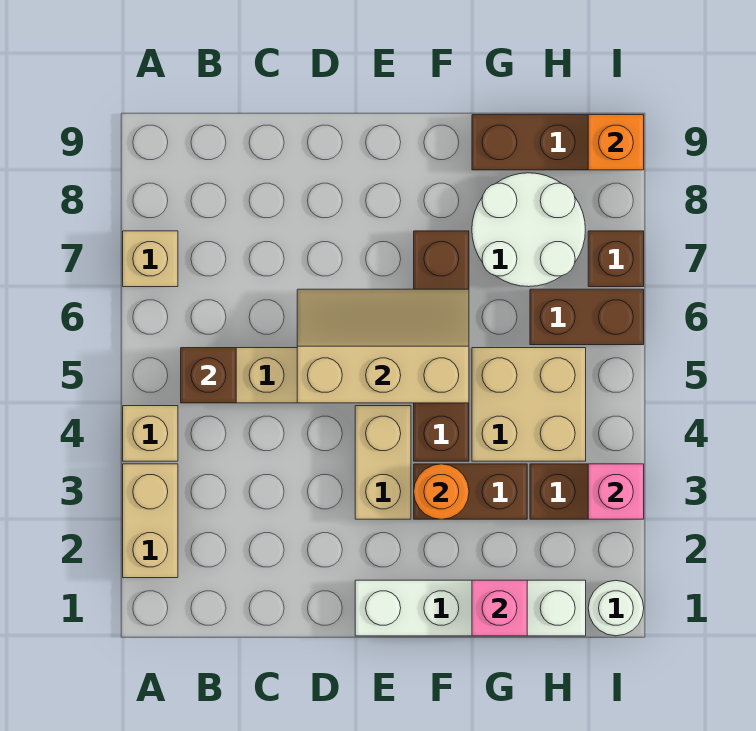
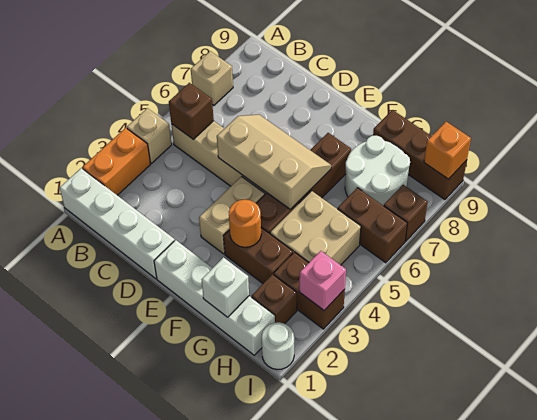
none -> white 1x4 brick [60,168,175,279]
tan 1x2 brick [123,464,178,578] -> orange 1x2 brick [82,128,151,195]
pink 1x1 brick [472,580,527,636] -> white 1x1 brick [202,258,249,317]
none -> brown 1x1 brick [252,274,297,324]

